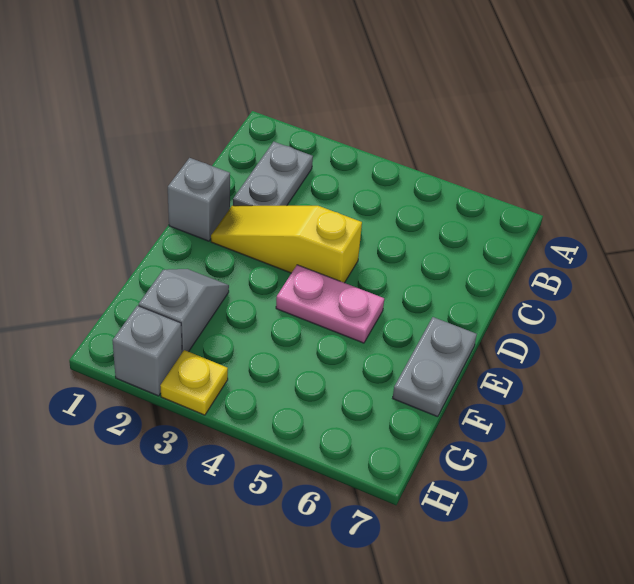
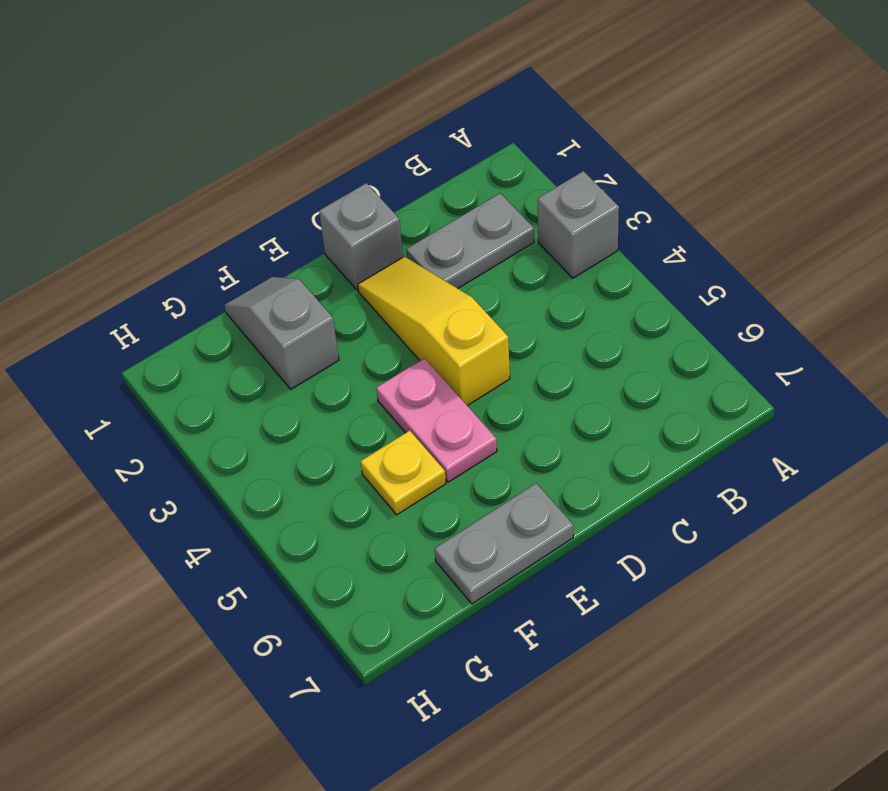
grey 1x2 slope [139,269,229,352] -> grey 1x2 slope turned to [224,277,339,389]
grey 1x1 brick [112,306,182,396] -> grey 1x1 brick moved to [538,171,619,278]
yellow 1x1 plate [160,350,228,415] -> yellow 1x1 plate moved to [361,431,446,515]

